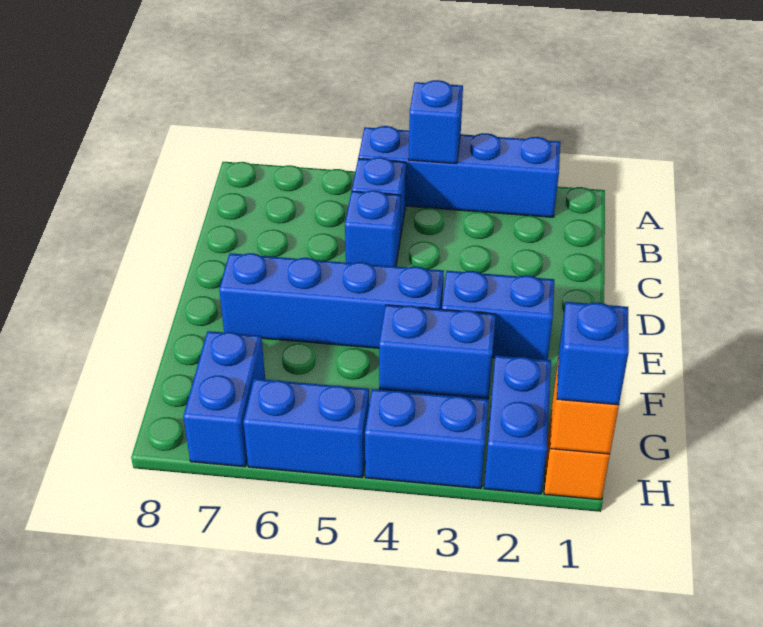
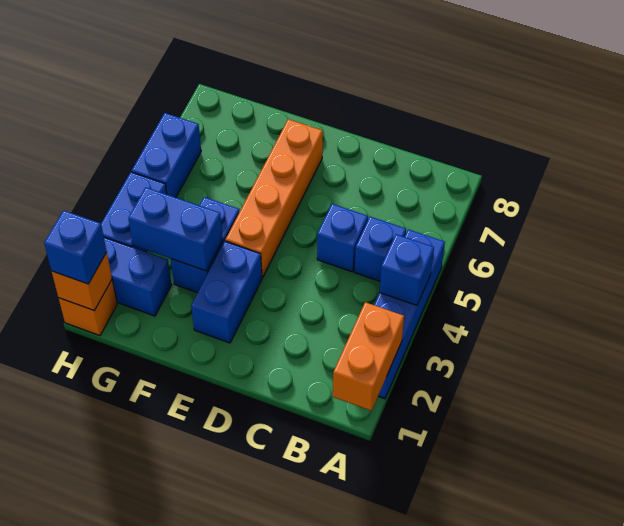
none -> orange 1x2 brick [333,302,404,411]
blue 1x4 brick [219,253,444,348] -> orange 1x4 brick [225,119,323,278]
blue 1x2 brick [183,331,265,467] -> blue 1x2 brick moved to [128,188,223,271]

